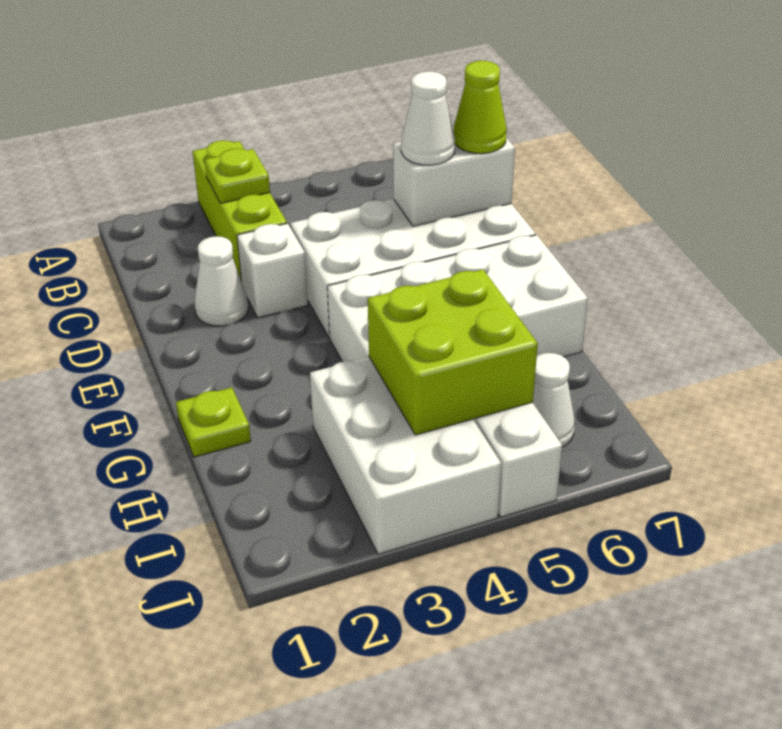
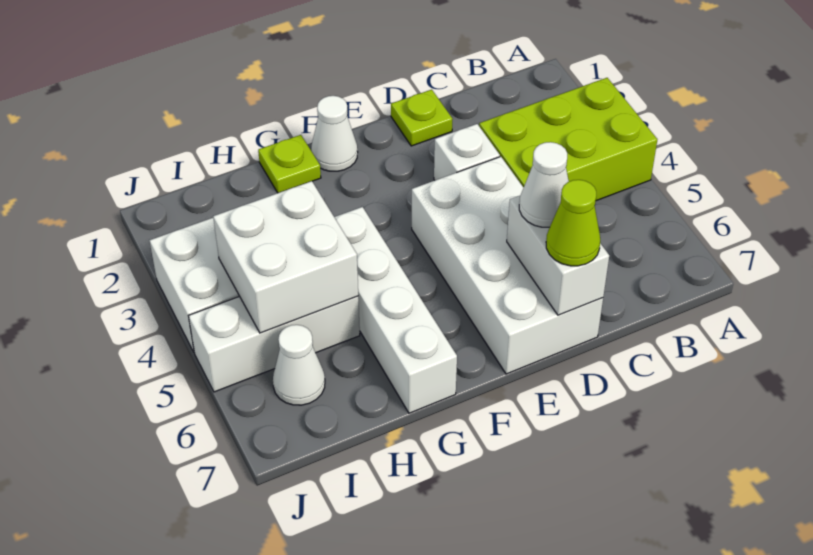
lime 1x3 brick [193,140,287,278] -> lime 2x3 brick [479,78,657,201]
lime 1x1 plate [205,148,270,203] -> lime 1x1 plate moved to [391,90,452,146]
white 1x1 cone [194,236,248,326] -> white 1x1 cone moved to [311,96,358,171]
white 2x4 brick [327,235,588,362] -> white 1x4 brick [334,207,457,413]
lime 2x2 brick [368,269,538,435] -> white 2x2 brick [213,181,358,333]

